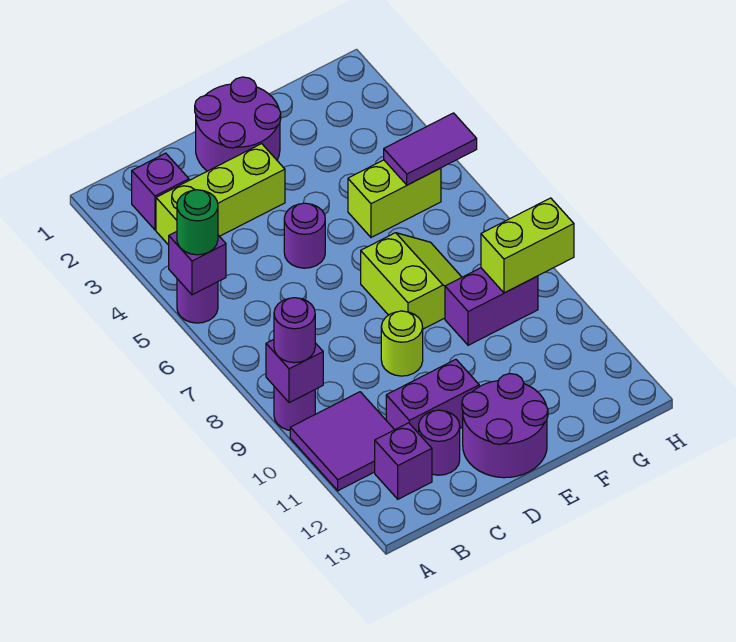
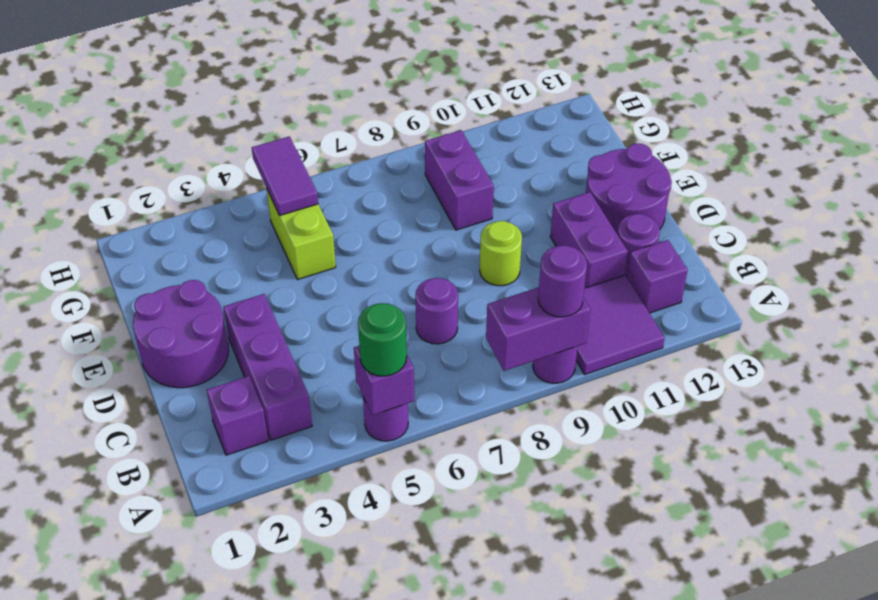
purple 1x1 brick [266,339,323,403] -> purple 1x2 brick [486,287,590,371]
lime 1x3 brick [156,144,285,245] -> purple 1x3 brick [223,294,312,440]
purple 1x1 round brick [284,203,325,268] -> purple 1x1 round brick moved to [415,278,458,344]
lime 2x2 slope [361,233,462,329] -> none
lime 1x2 brick [481,198,574,293] -> none

